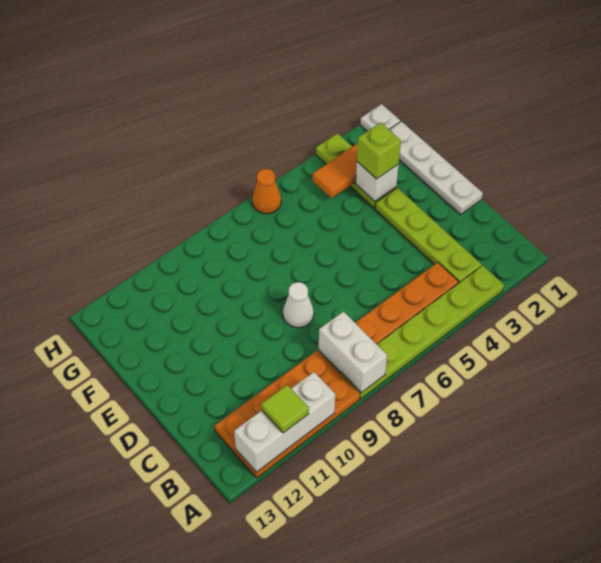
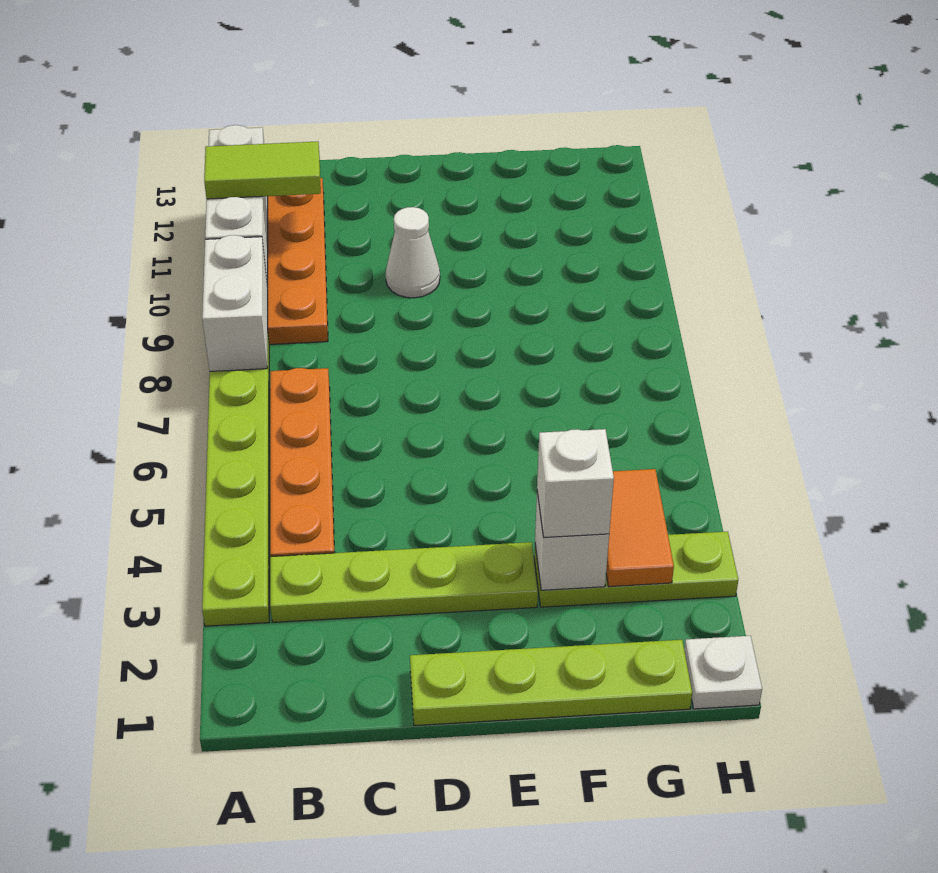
white 1x2 brick [319,312,387,393] -> white 1x2 brick turned to [202,235,268,371]
lime 1x1 tile [261,385,309,433] -> lime 1x2 tile [204,142,321,199]
white 1x4 plate [389,121,483,215] -> lime 1x4 plate [410,640,692,726]
white 1x1 cone [283,282,314,328] -> white 1x1 cone moved to [386,207,440,298]
lime 1x1 brick [357,123,401,179] -> white 1x1 brick [537,429,614,538]
orange 1x1 cone [252,169,281,214] -> none

